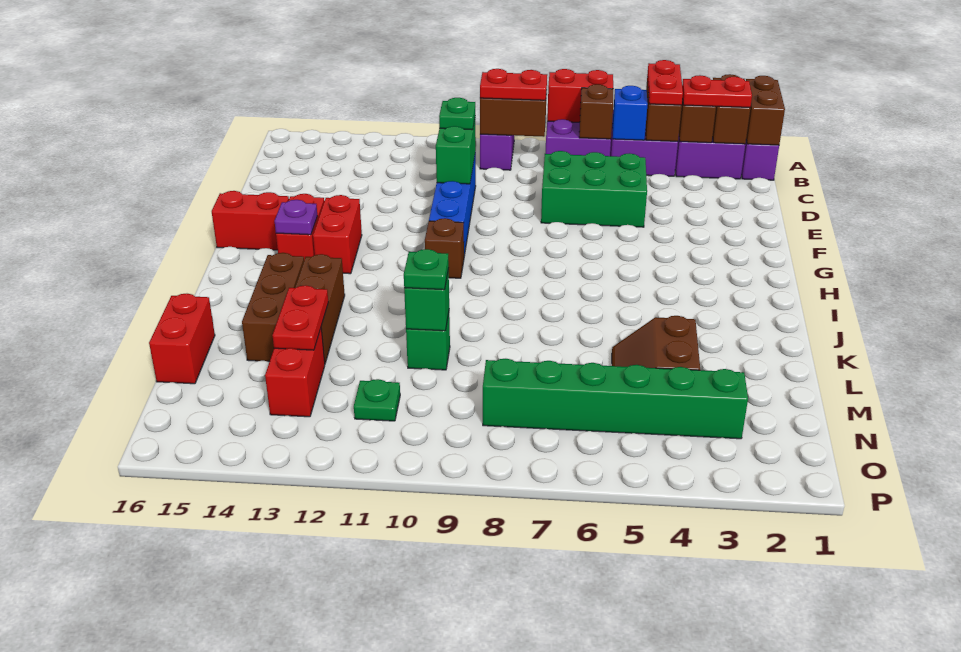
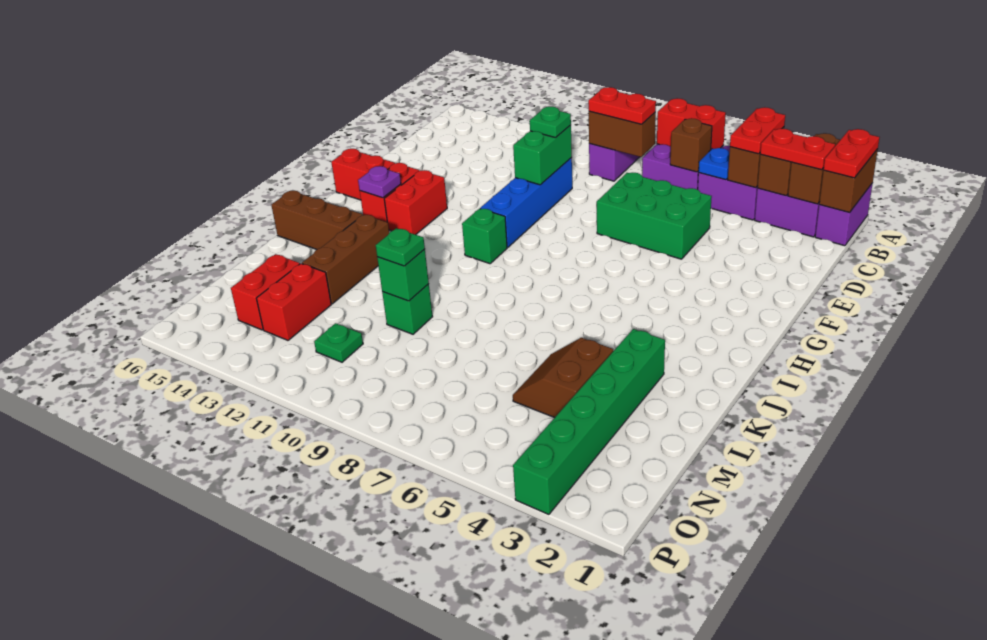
blue 1x1 brick [612,86,648,140] -> blue 1x1 plate [699,148,729,180]
brown 1x1 brick [425,218,464,278] -> green 1x1 brick [462,209,507,264]
brown 1x3 brick [242,253,304,362] -> brown 1x3 brick turned to [271,191,363,250]
red 1x2 plate [272,285,328,350] -> red 1x2 plate moved to [823,129,880,178]
red 1x2 brick [149,294,215,384] -> red 1x2 brick moved to [231,254,300,330]
green 1x6 brick [483,359,748,439] -> green 1x6 brick turned to [513,329,665,514]

